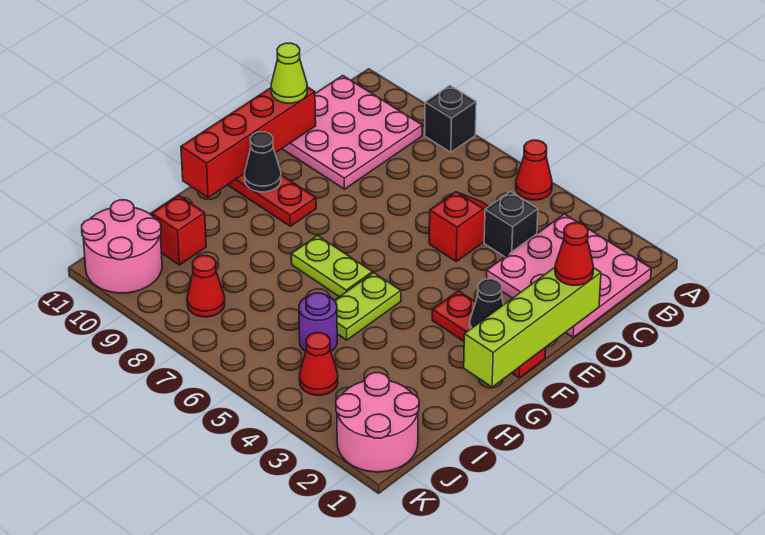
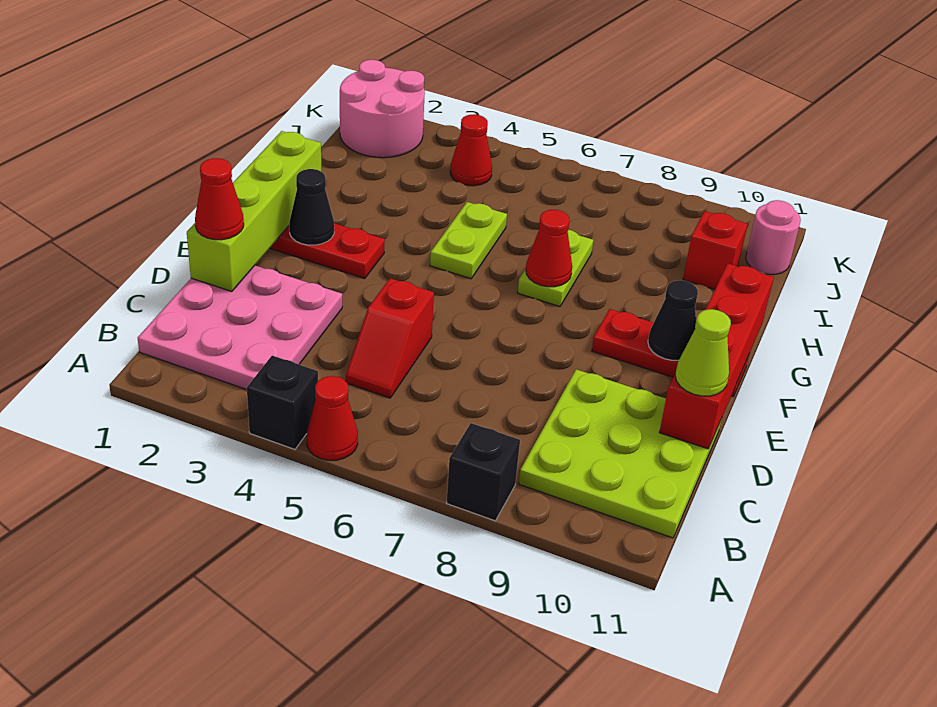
pink 3x3 plate [282,76,422,189] -> lime 3x3 plate [519,369,722,538]
black 1x1 brick [484,192,538,257] -> black 1x1 brick moved to [247,356,318,449]
lime 1x2 plate [291,236,372,297] -> lime 1x2 plate turned to [518,230,593,307]
purple 1x1 round brick [299,293,337,352] -> none
red 1x1 cone [187,256,225,317] -> red 1x1 cone moved to [526,210,572,287]
pink 2x2 round brick [82,200,162,293] -> pink 1x1 round brick [746,200,801,274]

